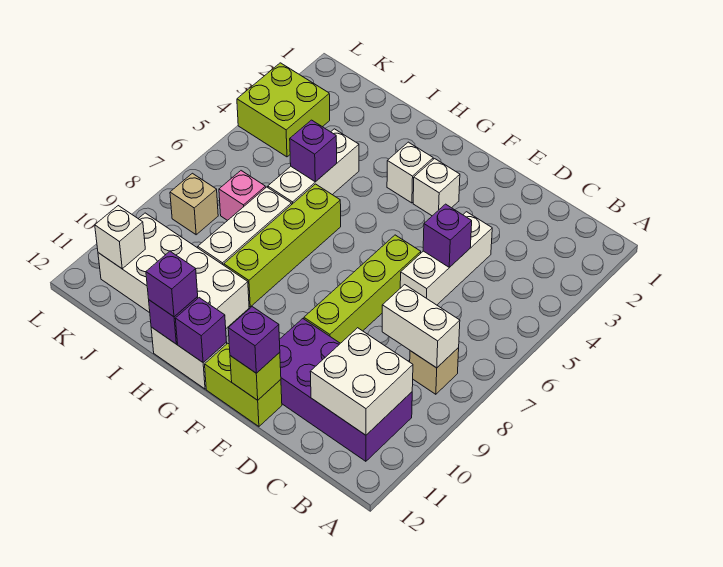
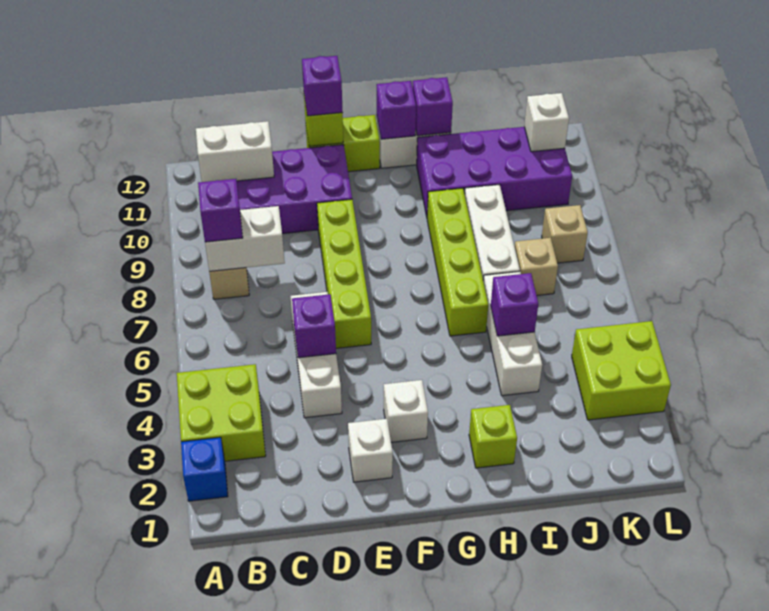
none -> blue 1x1 brick [181,437,228,501]
none -> lime 2x2 brick [177,364,266,461]
white 2x2 brick [310,328,413,435] -> white 1x2 brick [196,121,274,182]
white 1x1 brick [387,142,433,203] -> white 1x1 brick moved to [348,419,393,482]
none -> lime 1x1 brick [469,405,517,468]
white 2x4 brick [98,213,249,328] -> purple 2x4 brick [417,127,572,217]
purple 1x1 brick [146,251,198,317] -> purple 1x1 brick moved to [198,179,243,242]
pink 1x1 brick [219,171,266,220] -> tan 1x1 brick [515,238,558,295]

